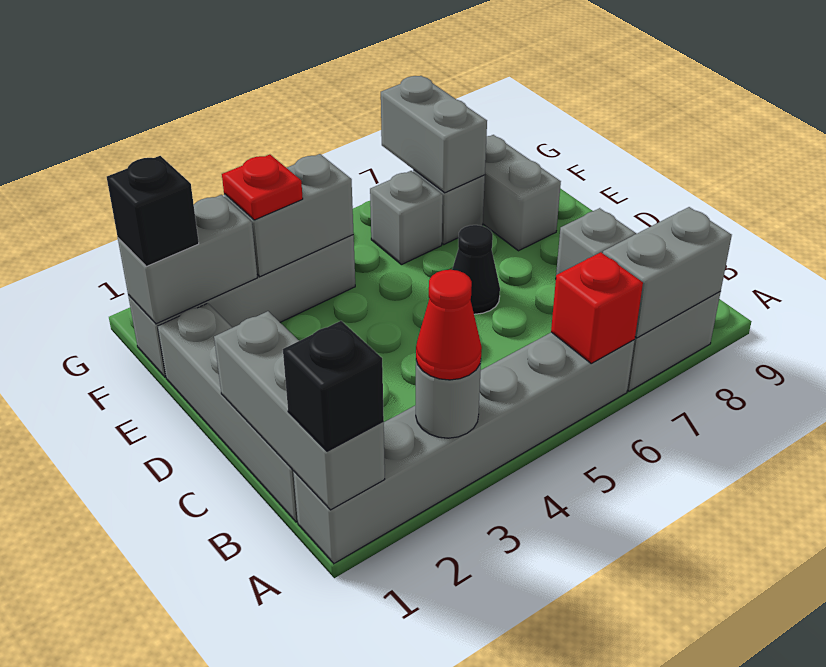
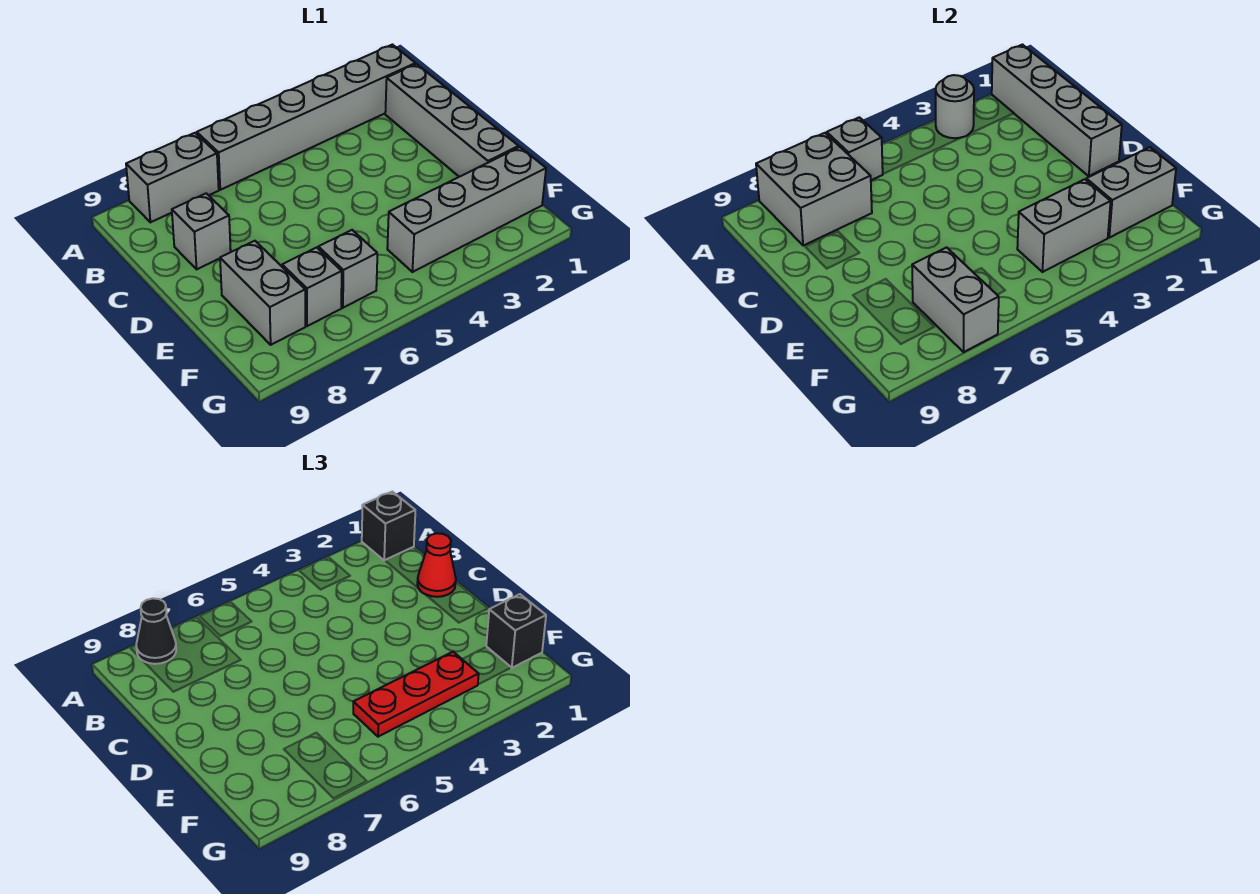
grey 1x3 brick [214,311,385,510] -> grey 1x4 brick [992,45,1122,176]
red 1x1 cone [416,270,482,380] -> red 1x1 cone moved to [417,533,456,597]
red 1x1 brick [551,252,643,363] -> grey 1x1 brick [827,117,883,180]
grey 1x2 brick [603,207,732,338] -> grey 2x2 brick [756,133,872,245]
black 1x1 cone [452,225,500,314] -> black 1x1 cone moved to [136,598,176,664]
red 1x1 plate [222,155,303,220] -> red 1x3 plate [353,652,479,737]

